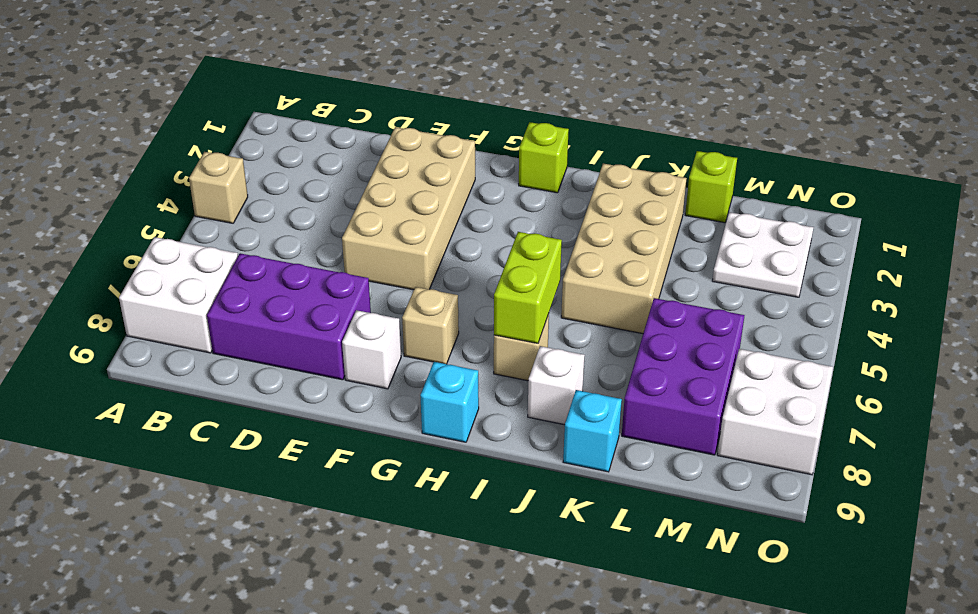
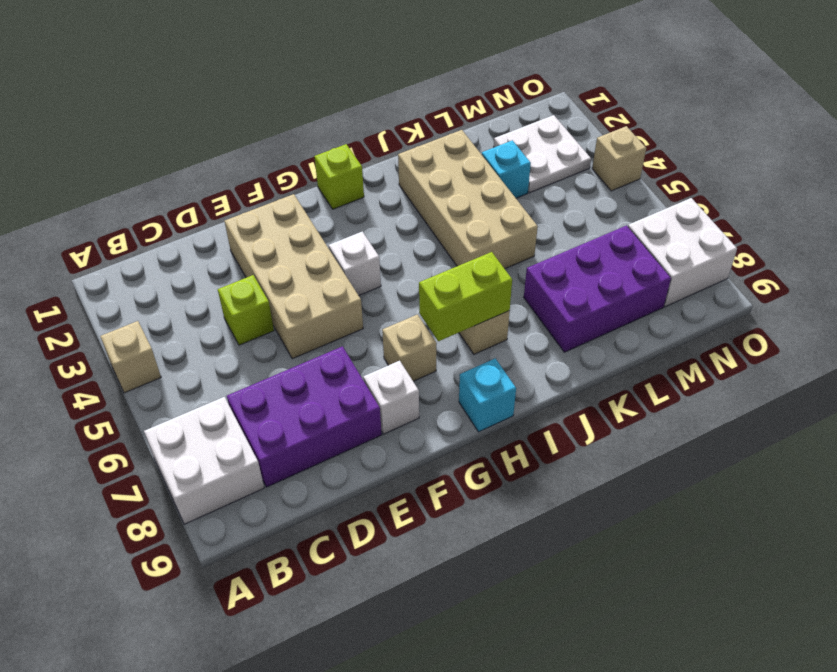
lime 1x2 brick [494,232,562,343] -> lime 1x2 brick turned to [419,252,512,341]
white 1x1 brick [528,346,585,425] -> white 1x1 brick moved to [329,232,381,296]
cyan 1x1 brick [563,390,622,472] -> cyan 1x1 brick moved to [482,140,531,198]
lime 1x1 brick [685,151,737,223] -> lime 1x1 brick moved to [218,275,274,345]
purple 2x3 brick [622,298,745,455] -> purple 2x3 brick turned to [524,226,671,352]
none -> tan 1x1 brick [592,126,646,191]

